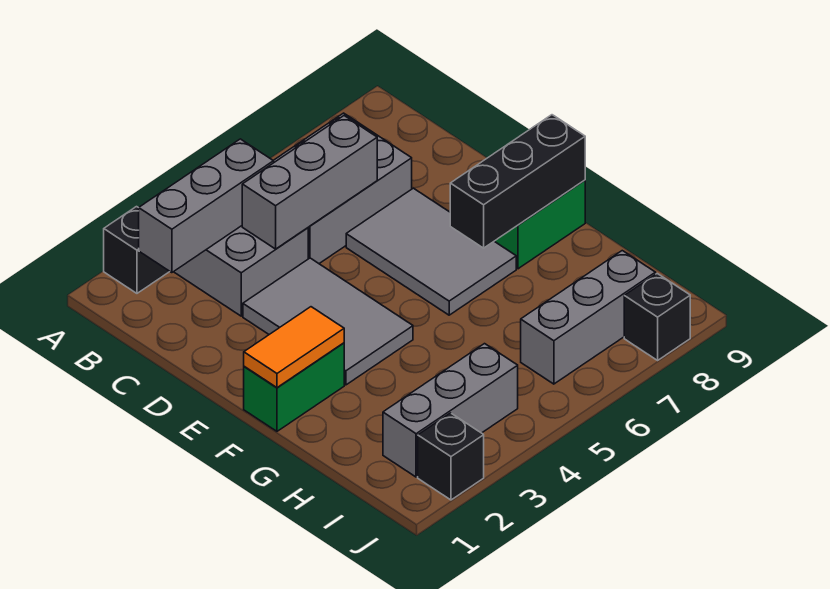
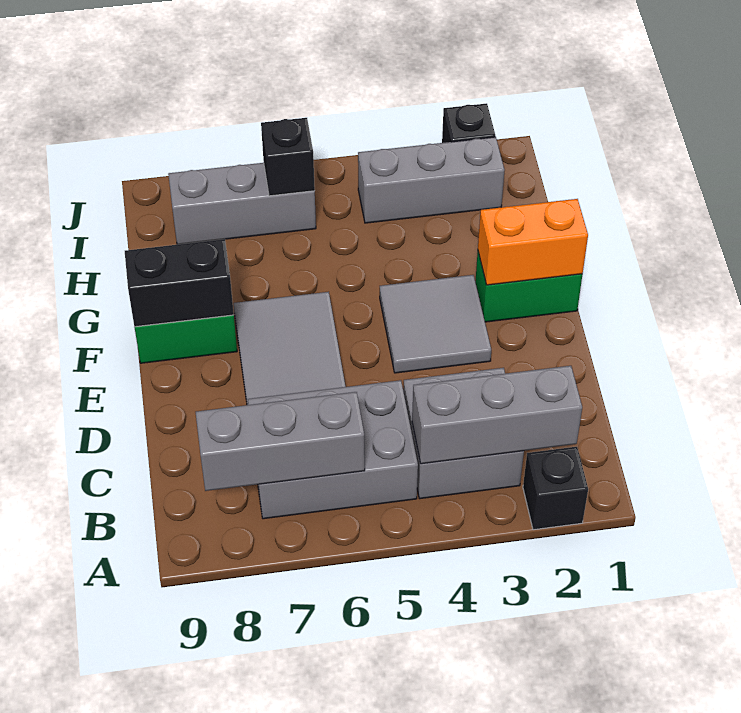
grey 1x3 brick [242,116,377,249] -> grey 1x3 brick moved to [196,392,365,491]
grey 2x3 tile [243,258,413,385] -> grey 2x2 tile [380,275,491,373]
orange 1x2 tile [244,307,344,388] -> orange 1x2 brick [478,199,588,285]
black 1x3 brick [450,115,585,248] -> black 1x2 brick [125,239,234,327]
black 1x1 brick [624,274,690,360] -> black 1x1 brick moved to [261,118,315,196]

